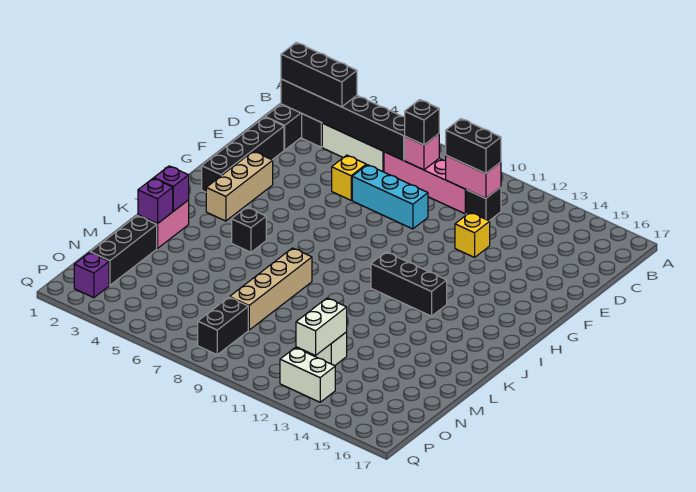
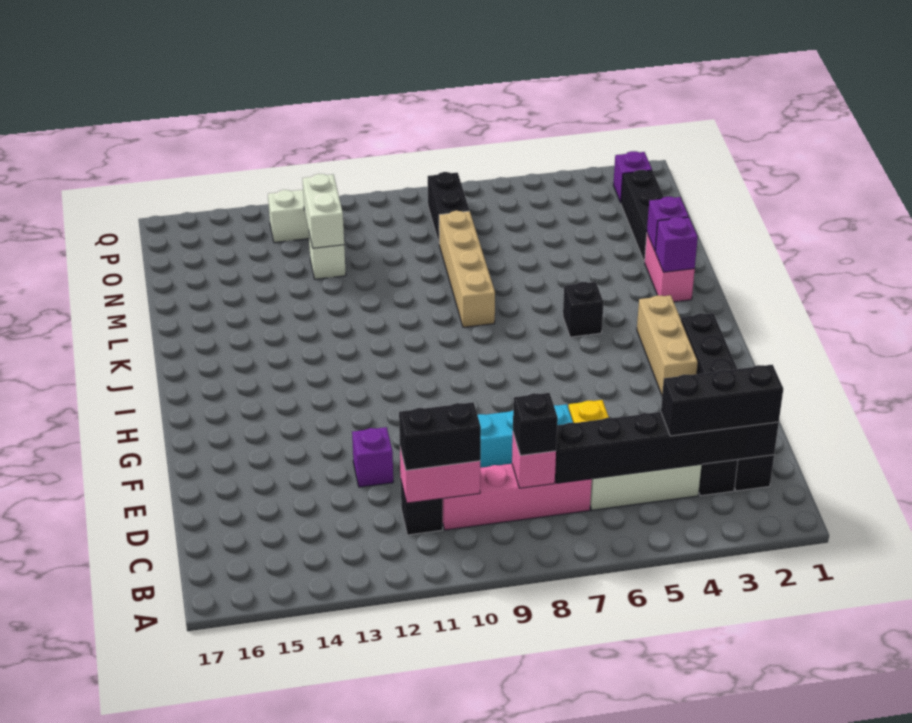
yellow 1x1 brick [455,212,490,257] -> purple 1x1 brick [352,427,393,487]
black 1x3 brick [371,252,447,316] -> none

